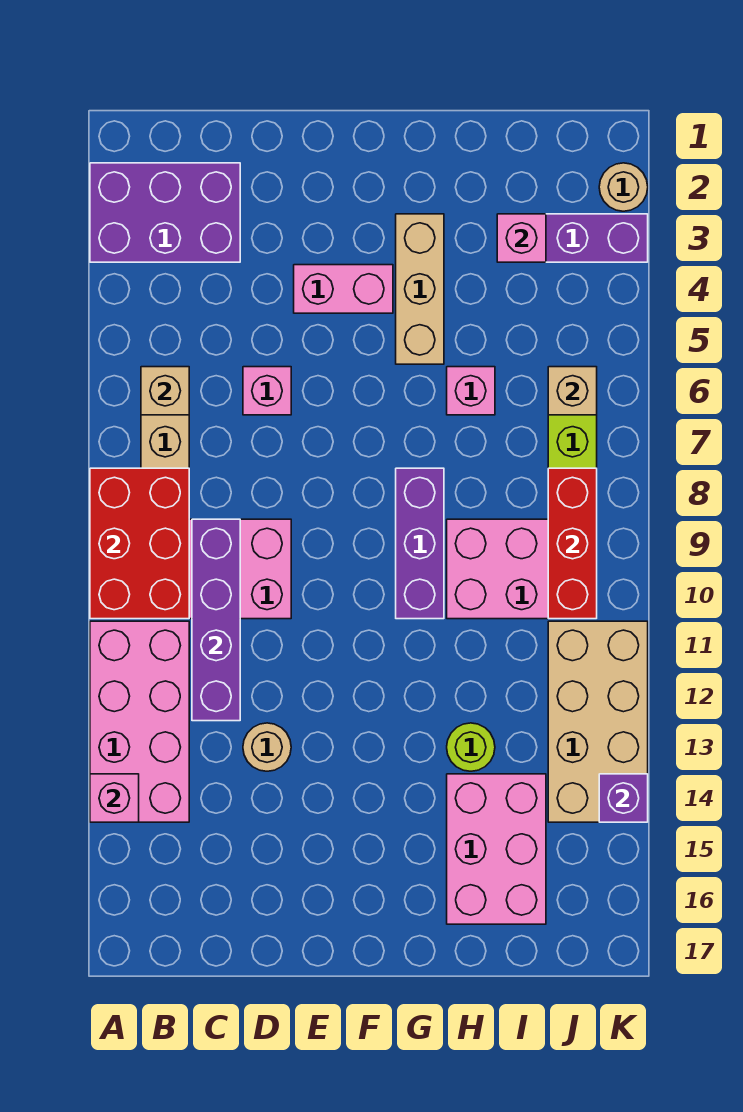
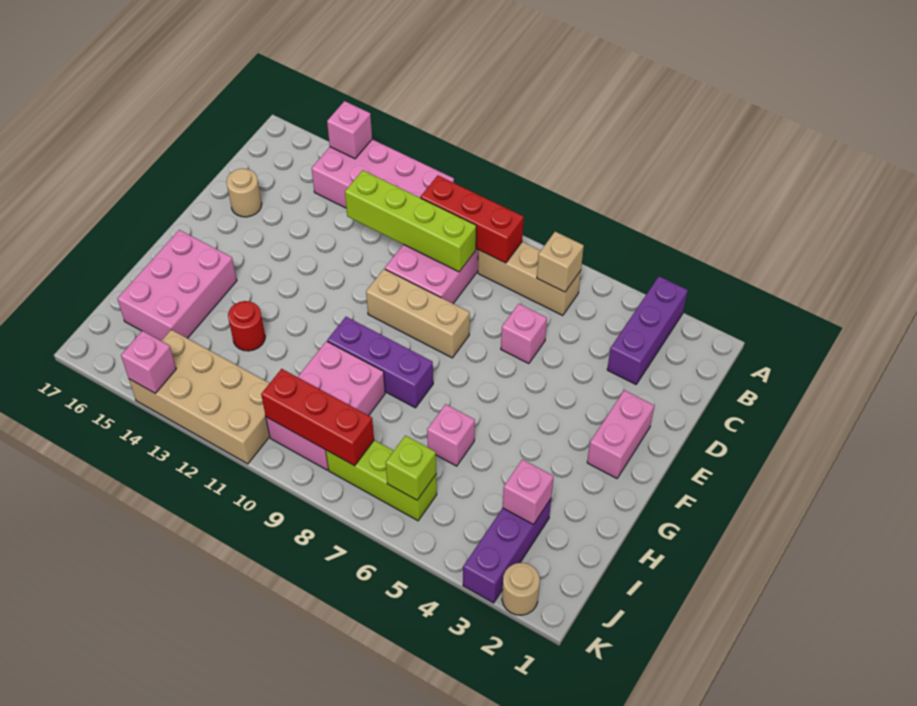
purple 2x3 brick [90,163,240,262] -> purple 1x3 brick [607,276,688,384]
red 2x3 brick [90,468,189,619] -> red 1x3 brick [420,176,524,263]
purple 1x4 brick [192,519,240,721] -> lime 1x4 brick [345,170,476,272]
tan 1x1 round brick [243,723,291,771] -> tan 1x1 round brick moved to [226,169,262,217]
pink 1x2 brick [294,265,393,313] -> pink 1x2 brick moved to [587,390,654,478]
tan 1x3 brick [396,214,444,364] -> tan 1x3 brick moved to [366,269,470,358]
lime 1x1 round brick [447,723,495,771] -> red 1x1 round brick [228,301,265,351]
pink 2x3 brick [447,774,546,924] -> pink 2x3 brick turned to [117,230,237,341]
tan 1x1 brick [548,367,597,415] -> lime 1x1 brick [386,436,436,500]
purple 1x1 brick [599,774,648,822] -> pink 1x1 brick [121,331,176,393]

